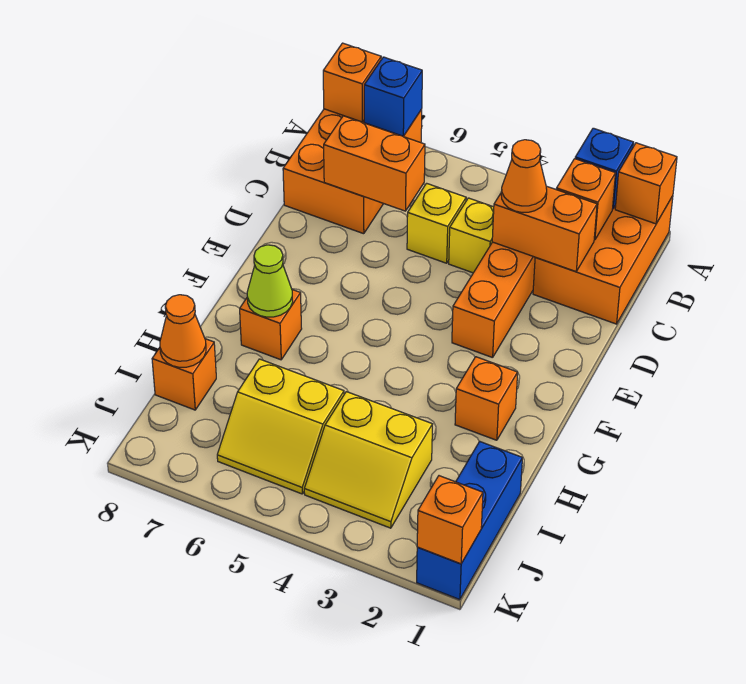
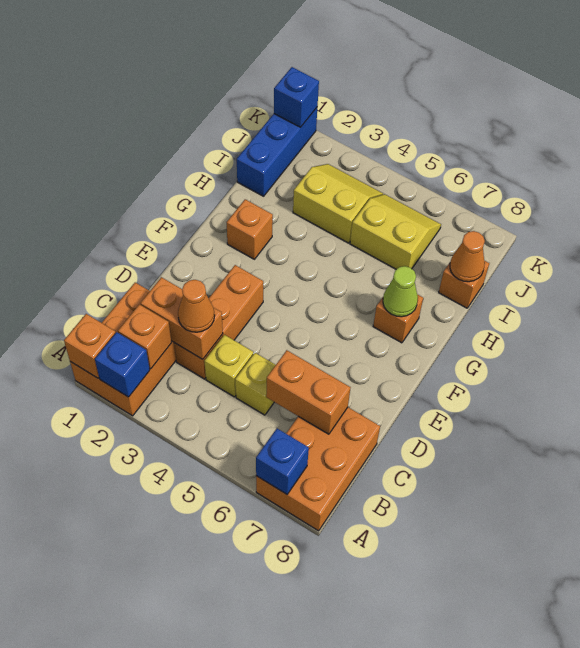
orange 1x1 brick [323,43,381,122] -> none
orange 1x1 brick [417,476,483,564] -> blue 1x1 brick [274,67,319,128]

